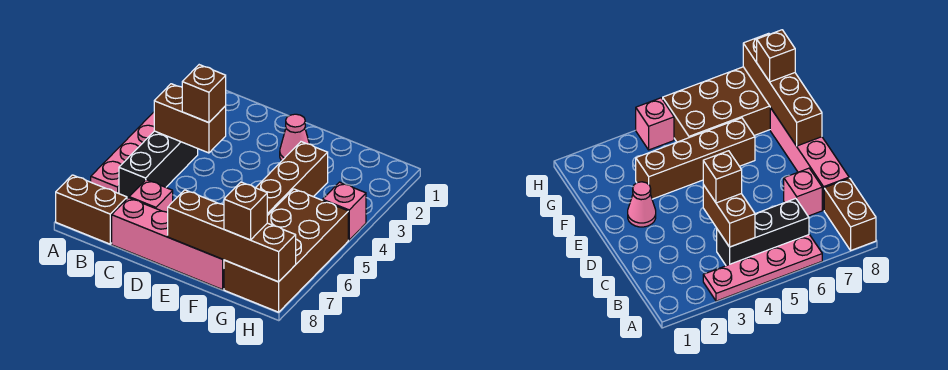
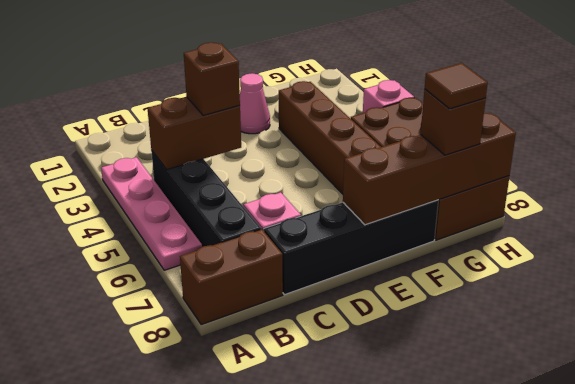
black 1x3 brick [119,131,198,199] -> black 1x4 brick [151,150,261,247]
pink 1x4 brick [112,198,224,290] -> black 1x4 brick [264,200,438,294]
none -> brown 1x1 tile [425,63,488,109]

